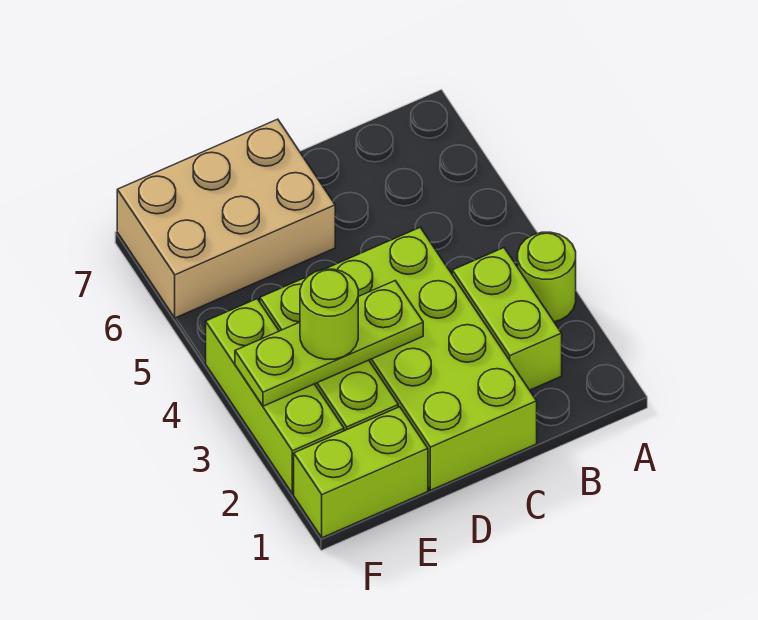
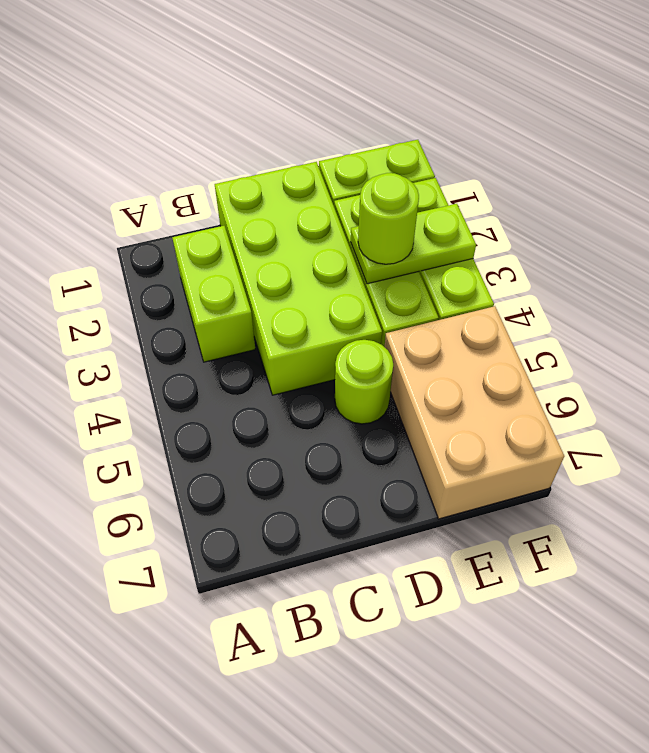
lime 1x1 round brick [518,232,576,322] -> lime 1x1 round brick moved to [335,340,393,424]
lime 1x3 plate [235,281,423,406] -> lime 1x2 plate [351,204,476,284]
tan 2x3 brick [117,119,335,318] -> tan 2x3 brick turned to [385,306,564,519]

